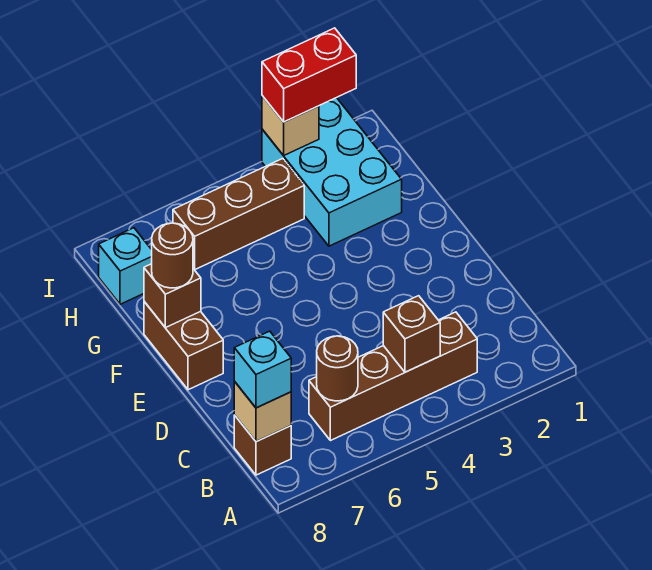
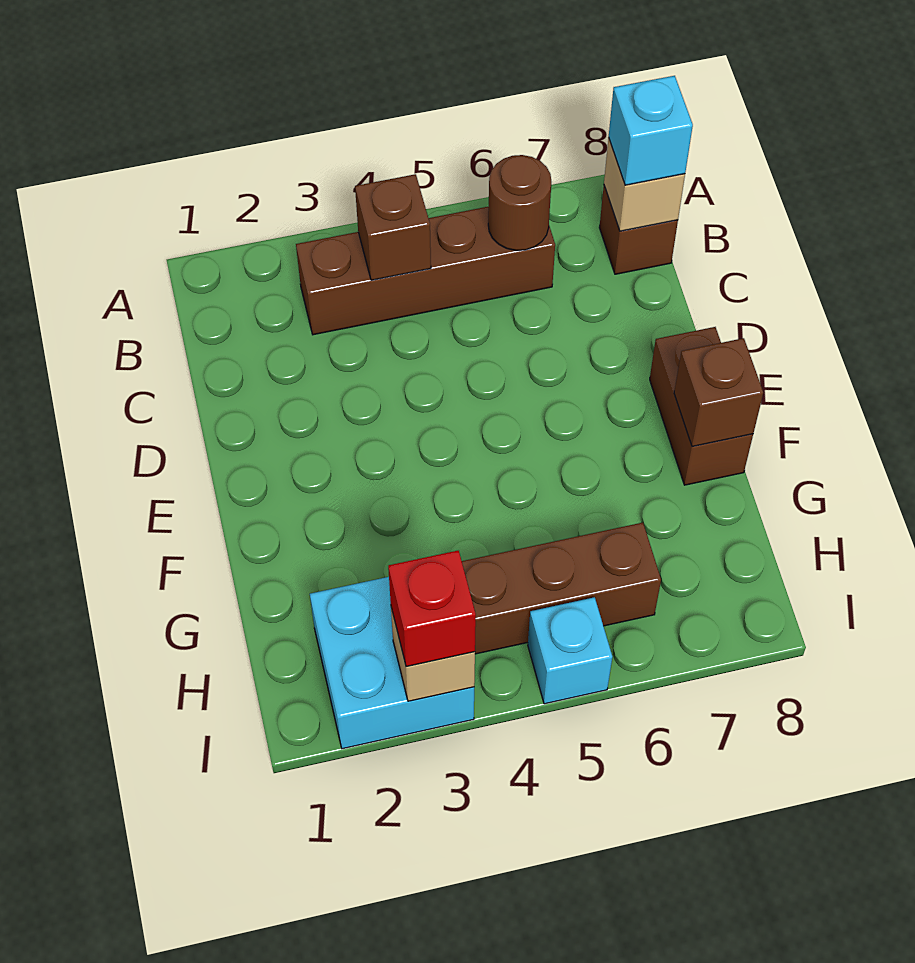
brown 1x1 round brick [152,223,193,288] -> none
cyan 2x3 brick [262,98,402,246] -> cyan 2x2 brick [310,577,474,749]
cyan 1x1 brick [99,228,152,304] -> cyan 1x1 brick moved to [528,597,612,704]
red 1x2 brick [262,28,356,122] -> red 1x1 brick [388,551,476,667]

